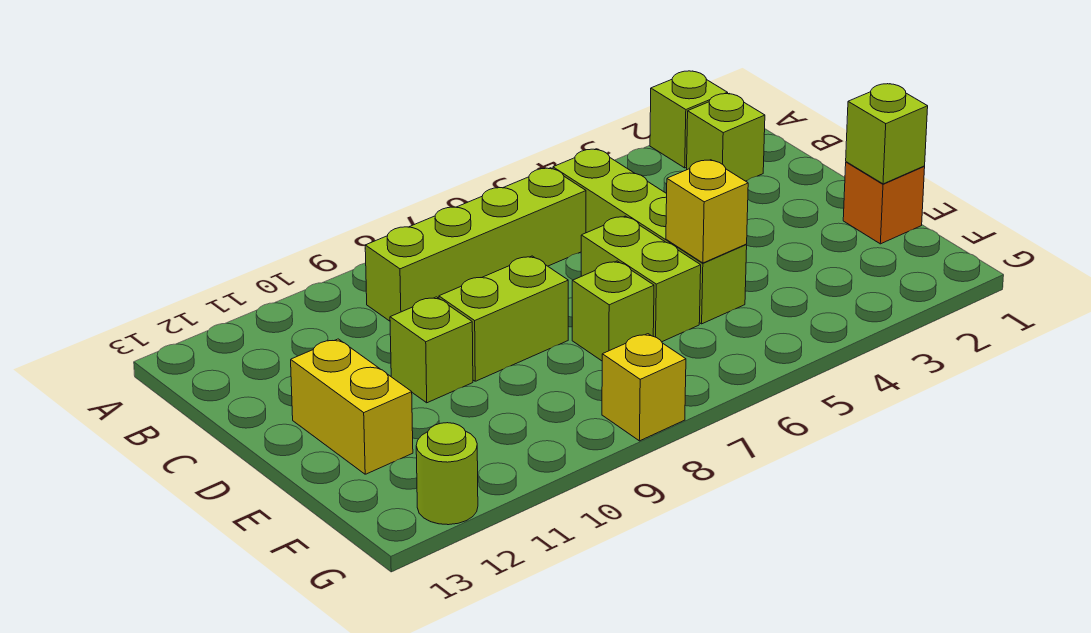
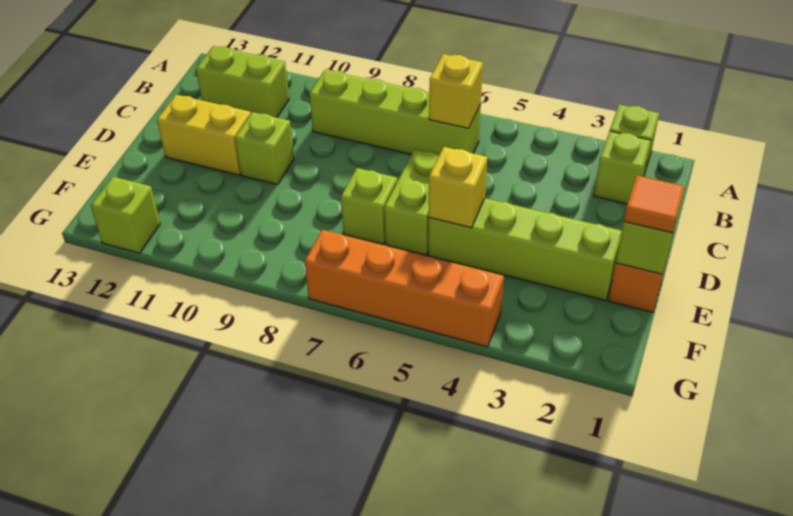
lime 1x4 brick [553,149,747,324] -> lime 1x4 brick turned to [428,198,622,301]
lime 1x2 brick [439,256,568,381] -> lime 1x2 brick moved to [196,46,289,117]
yellow 1x2 brick [291,339,413,474] -> yellow 1x2 brick turned to [157,95,251,175]
none -> orange 1x1 tile [624,175,685,233]
none -> orange 1x4 brick [305,230,504,347]
yellow 1x1 brick [602,334,686,441] -> yellow 1x1 brick moved to [429,54,483,128]
lime 1x1 round brick [416,423,478,525] -> lime 1x1 brick [91,177,160,253]

